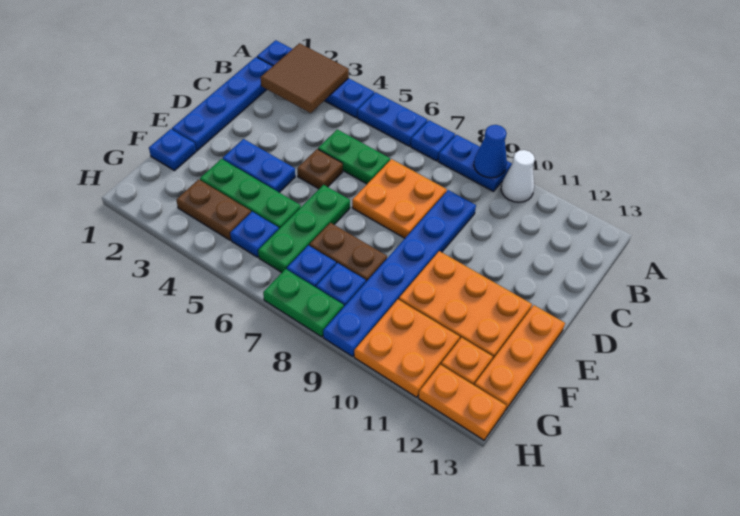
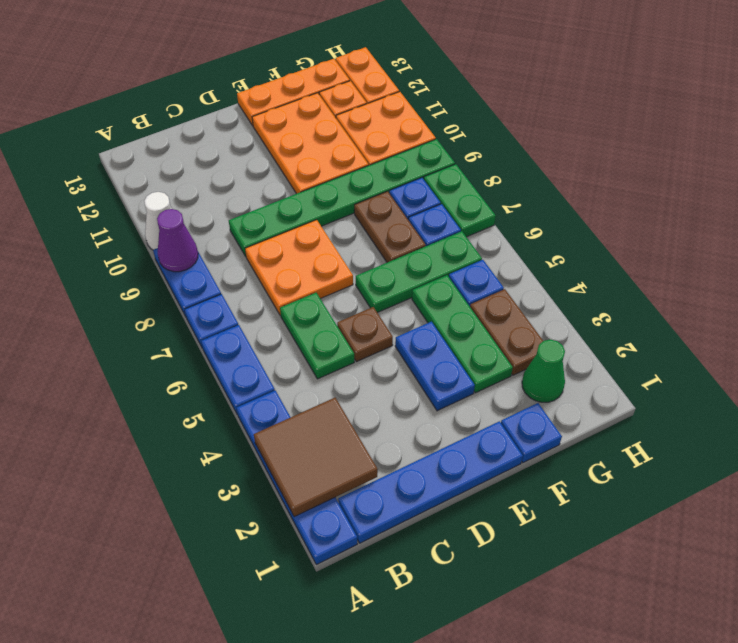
blue 1x1 cone [474,125,507,178] -> purple 1x1 cone [157,209,198,272]
blue 1x6 plate [323,190,476,356] -> green 1x6 plate [229,139,455,256]
none -> green 1x1 cone [522,339,565,402]

